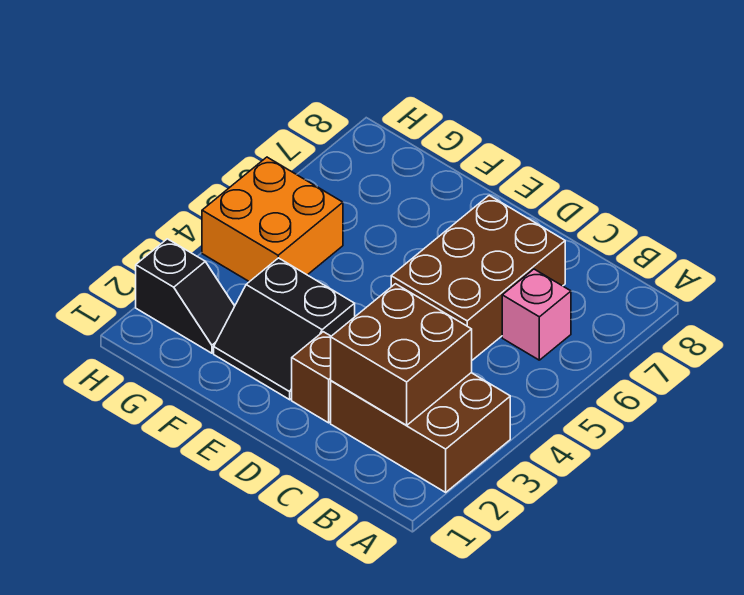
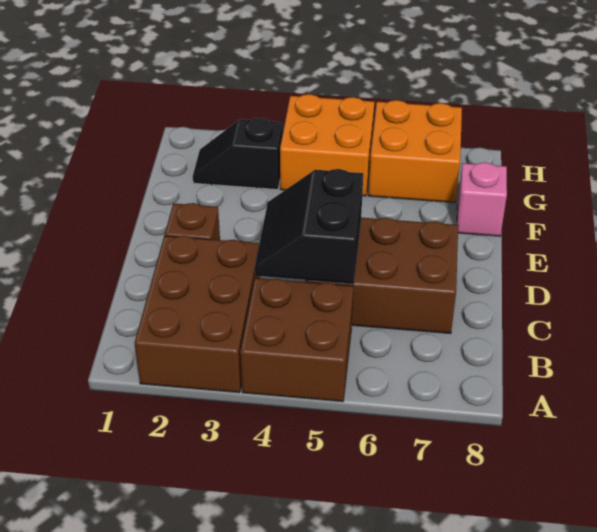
brown 2x2 brick [331,284,472,425] -> brown 2x2 brick moved to [240,278,353,402]
pink 1x1 brick [502,269,571,360] -> pink 1x1 brick moved to [457,162,507,236]
black 2x2 slope [214,258,355,400] -> black 2x2 slope moved to [255,169,363,284]
black 1x2 slope [136,239,235,353] -> black 1x2 slope turned to [193,118,283,189]
none -> orange 2x2 brick [369,100,462,203]

